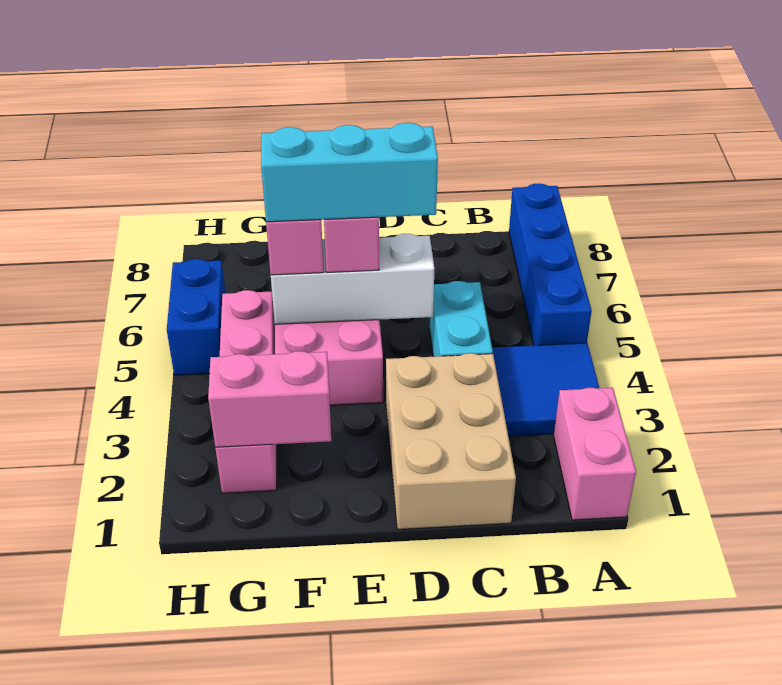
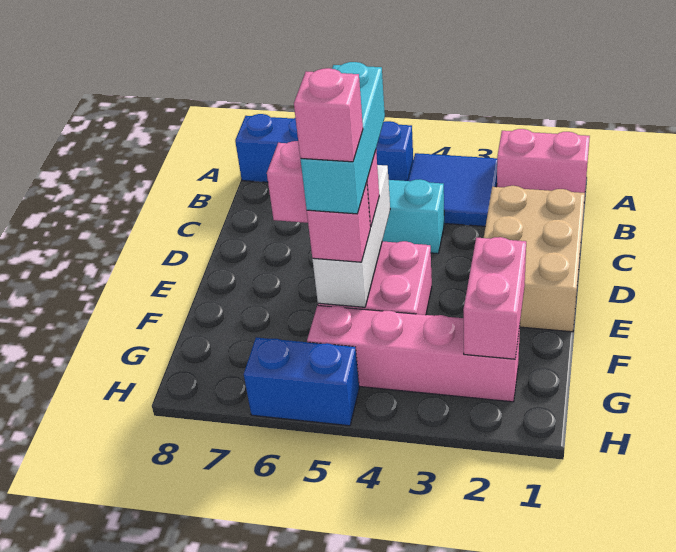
tan 2x3 brick [386,353,516,529] -> tan 2x3 brick turned to [484,186,585,332]
none -> pink 1x1 brick [294,68,363,162]

